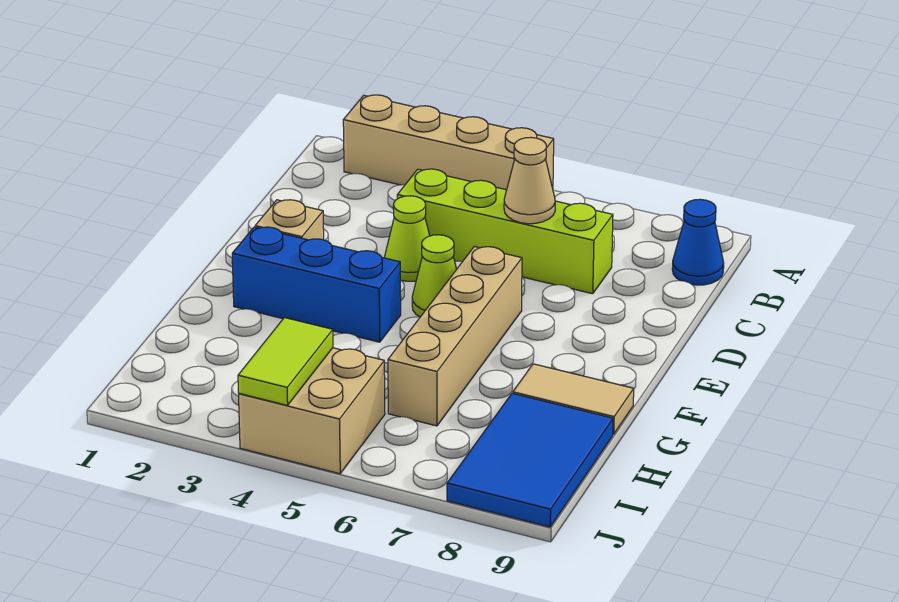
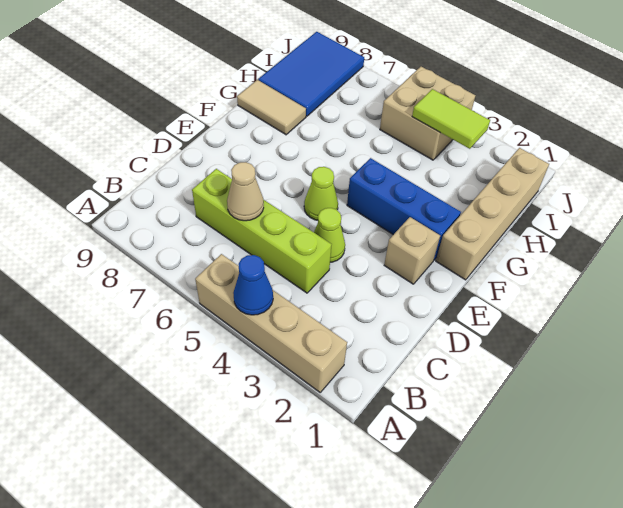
blue 1x1 cone [672,199,724,285] -> blue 1x1 cone moved to [233,255,273,315]
tan 1x4 brick [388,246,522,426] -> tan 1x4 brick moved to [436,148,549,280]
lime 1x2 tile [238,318,333,405] -> lime 1x2 tile turned to [412,89,490,149]

